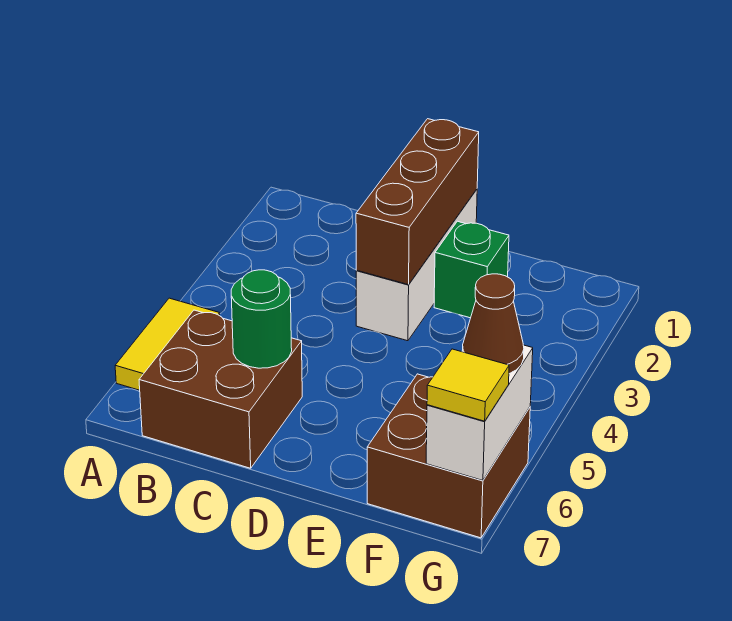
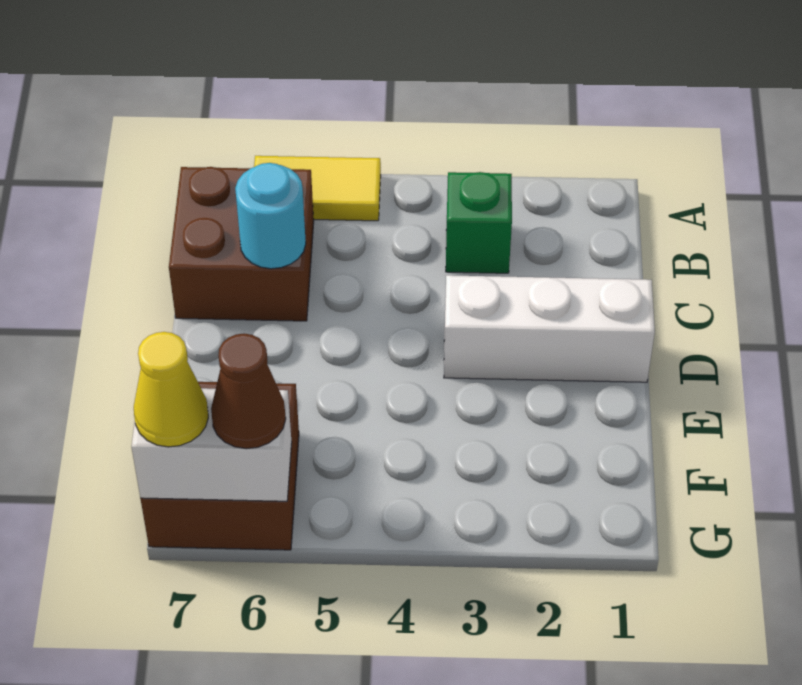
green 1x1 round brick [231,270,292,368] -> cyan 1x1 round brick [235,163,306,269]
brown 1x3 brick [356,119,479,285] -> none
green 1x1 brick [434,221,509,318] -> green 1x1 brick moved to [446,172,512,273]
yellow 1x1 tile [427,349,509,421] -> yellow 1x1 cone [134,332,208,447]

